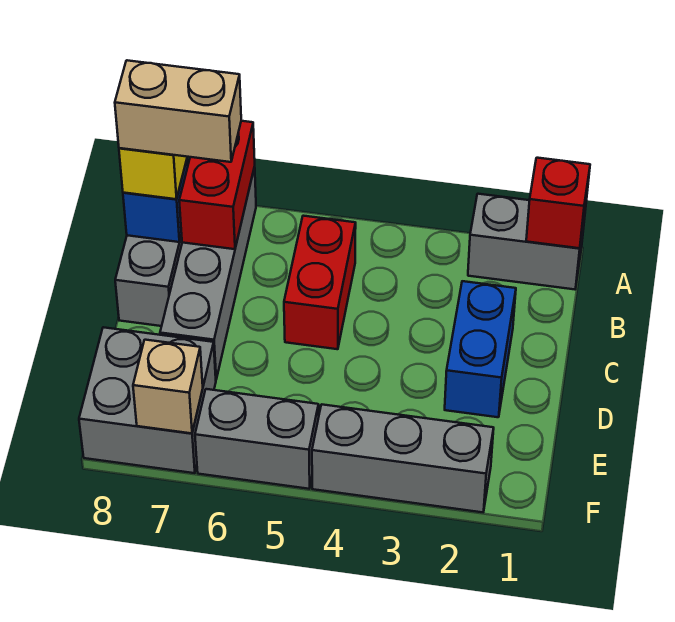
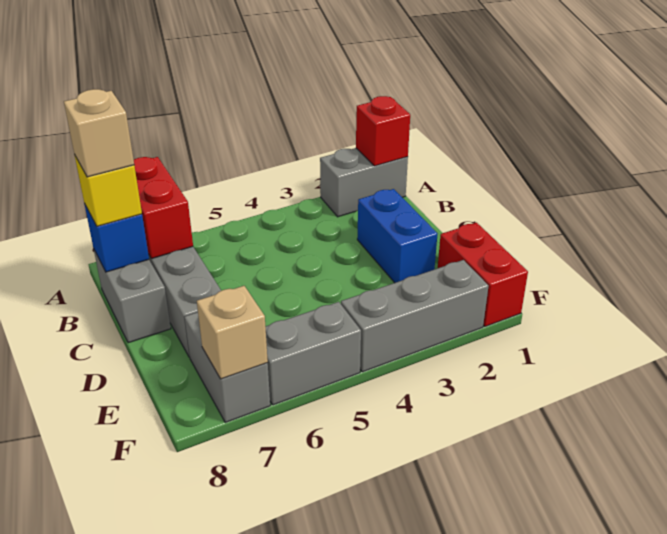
red 1x2 brick [284,216,356,349] -> red 1x2 brick moved to [438,223,528,327]
tan 1x2 brick [115,60,241,162] -> tan 1x1 brick [64,89,134,177]
grey 2x2 brick [79,327,216,473] -> grey 1x2 brick [184,312,270,422]

